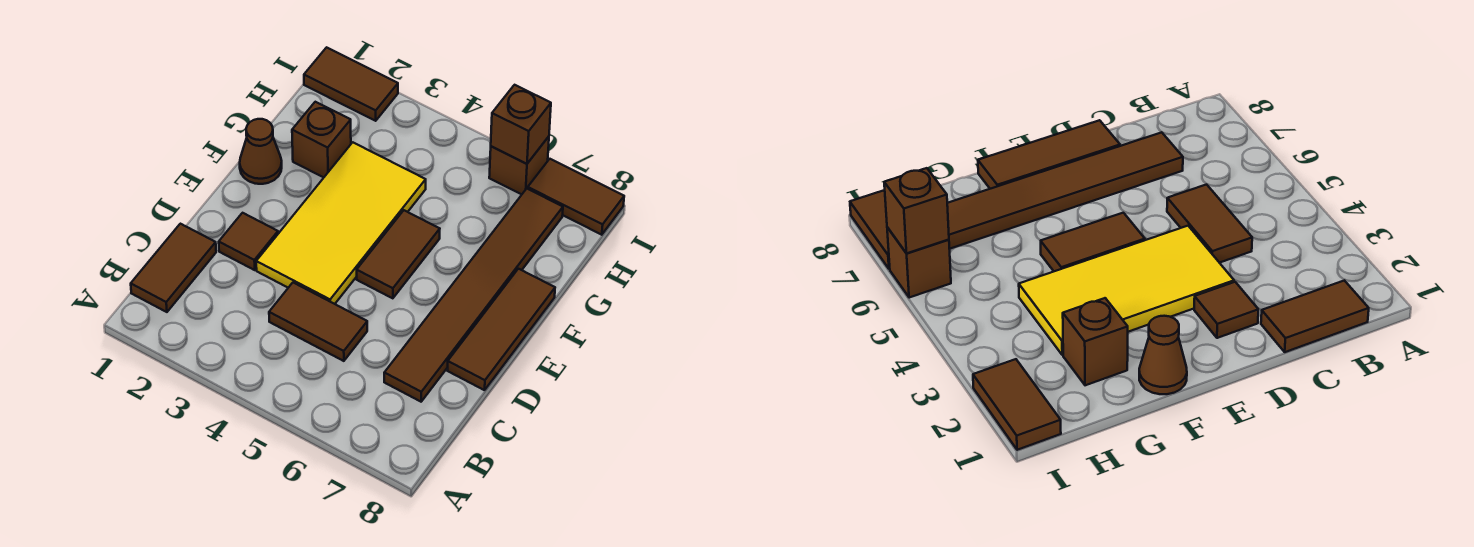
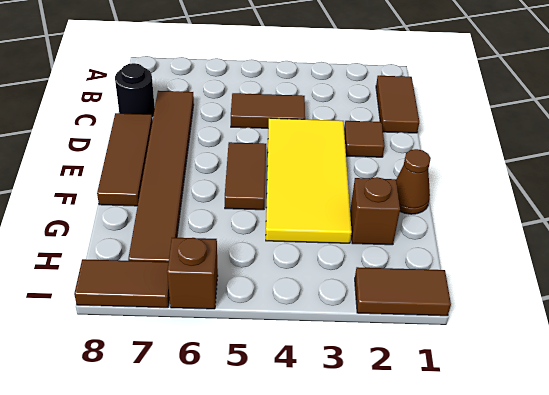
none -> black 1x1 round brick [115,63,155,118]
brown 1x1 brick [491,85,551,164] -> none

